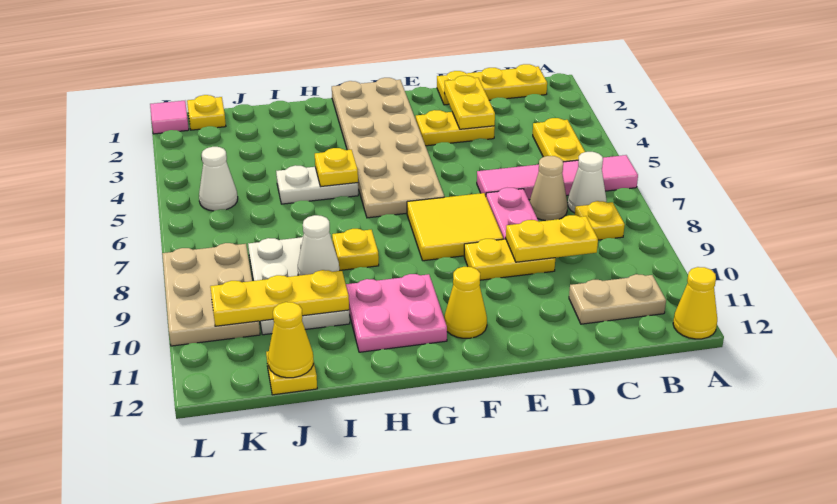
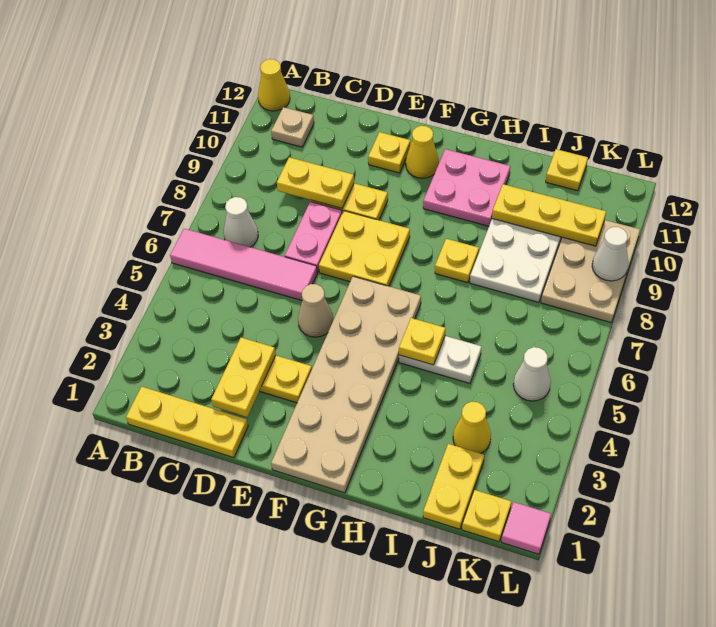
yellow 1x2 plate [533,118,585,162] -> yellow 1x2 plate moved to [423,444,484,529]
yellow 1x1 plate [575,201,625,240] -> yellow 1x1 plate moved to [368,132,410,173]
tan 1x2 plate [569,274,666,324] -> tan 1x1 plate [271,107,314,147]
tan 1x1 cone [529,156,568,221] -> tan 1x1 cone moved to [298,284,333,337]
yellow 2x2 tile [407,193,503,261] -> yellow 2x2 plate [319,211,410,286]
white 1x1 cone [298,215,339,276] -> white 1x1 cone moved to [592,227,629,281]
yellow 1x1 cone [268,302,313,378] -> yellow 1x1 cone moved to [453,401,491,453]

